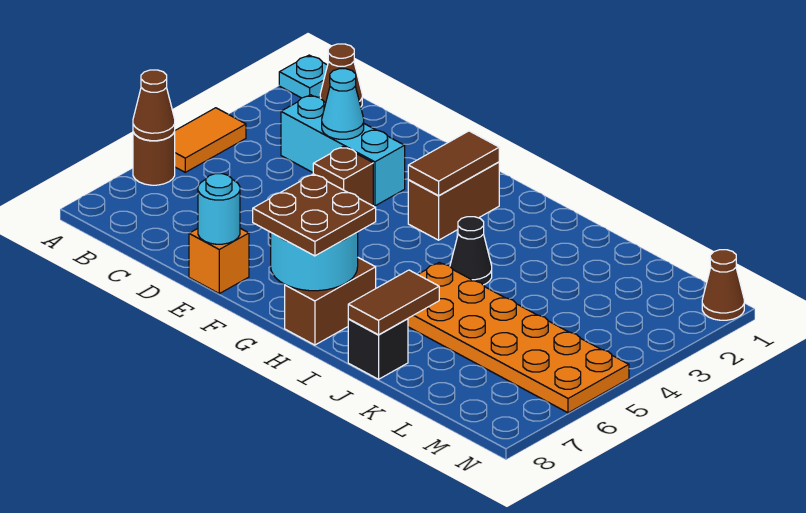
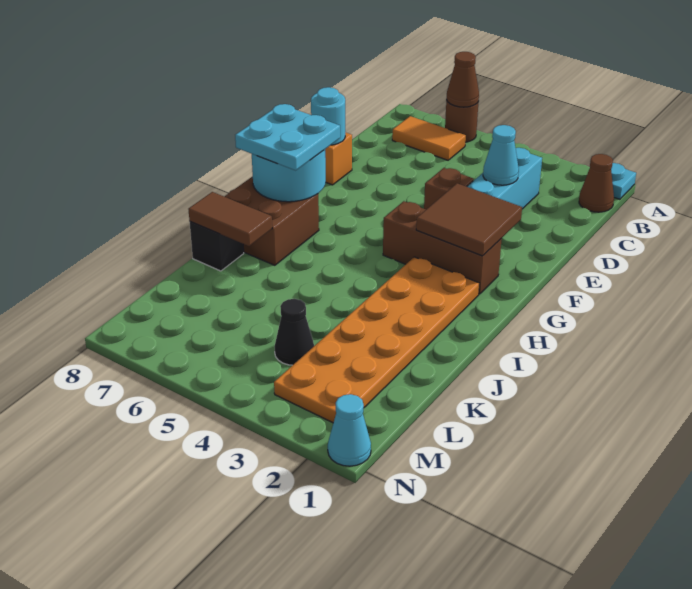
orange 1x2 tile [175,108,246,172] -> orange 1x2 tile moved to [392,116,466,160]
brown 1x2 brick [408,162,499,240] -> brown 1x3 brick [383,201,502,294]
brown 1x2 tile [408,131,499,196] -> brown 2x2 tile [416,183,522,256]
brown 2x2 plate [253,174,376,256] -> cyan 2x2 plate [235,104,340,170]
brown 1x2 brick [285,258,376,345] -> brown 2x2 brick [225,176,319,265]
black 1x1 cone [450,217,492,285] -> black 1x1 cone moved to [275,299,314,365]
orange 2x6 plate [408,262,629,413] -> orange 2x6 plate moved to [274,257,480,423]
brown 1x1 cone [702,250,744,320] -> cyan 1x1 cone [328,394,371,466]

